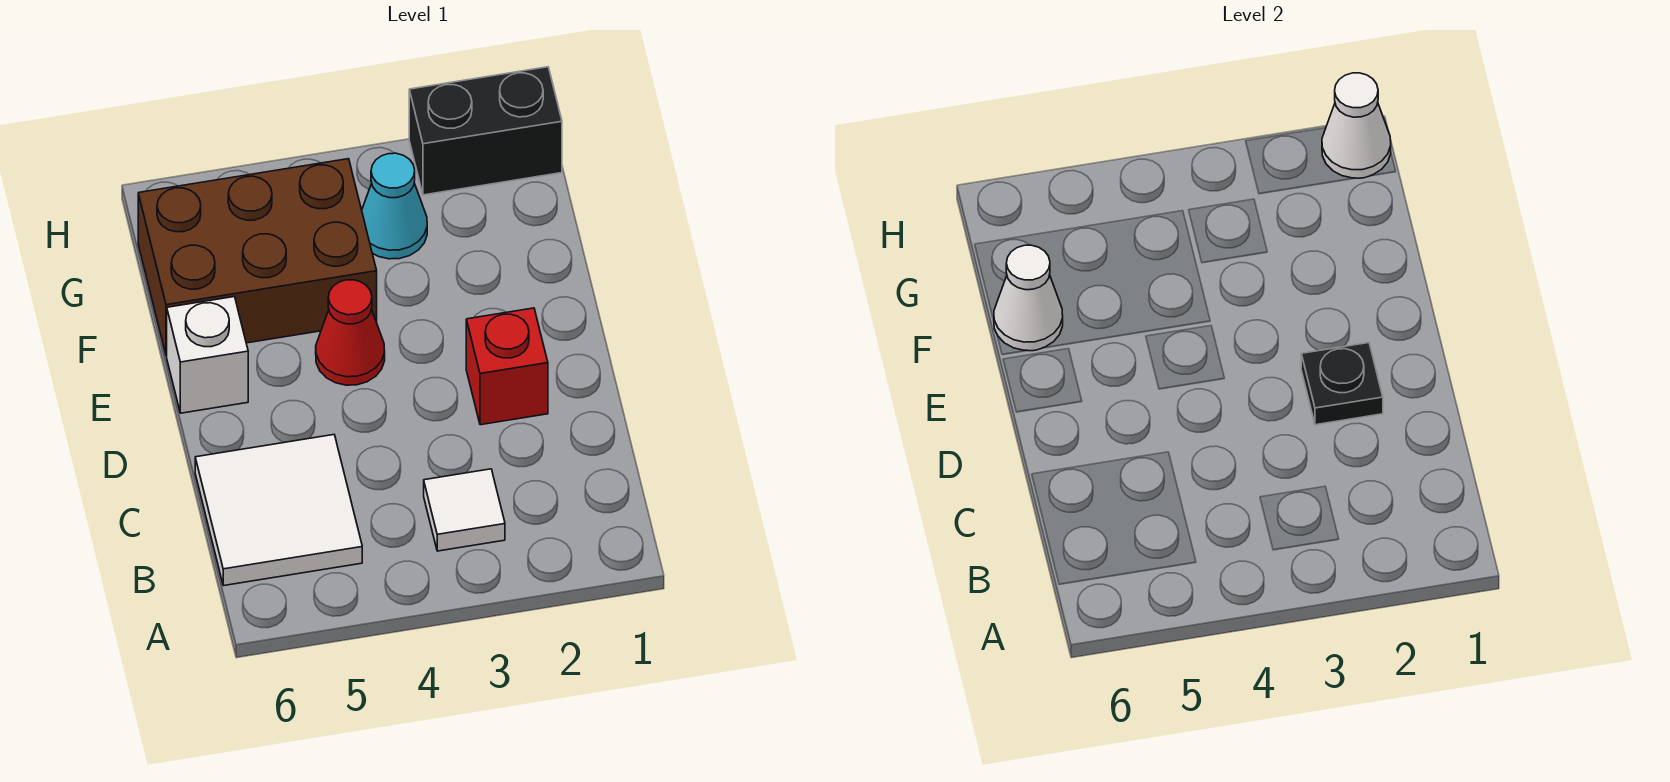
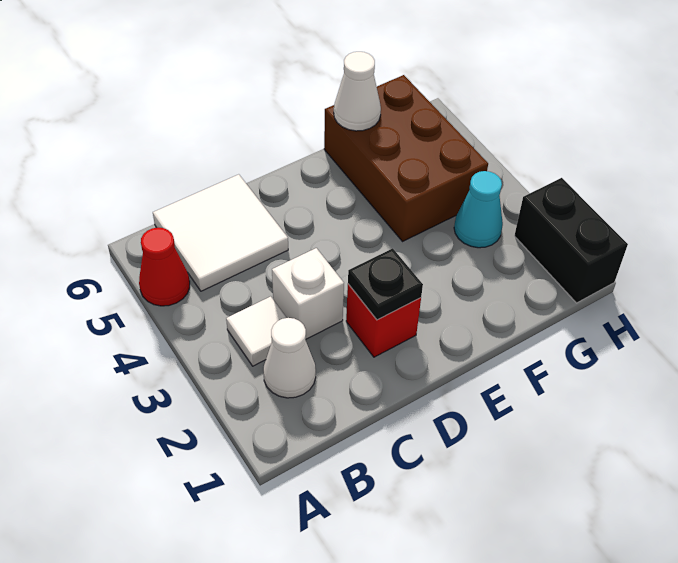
red 1x1 cone [316,280,385,385] -> red 1x1 cone moved to [139,228,190,306]
white 1x1 brick [167,297,248,413] -> white 1x1 brick moved to [272,248,344,339]
white 1x1 cone [1322,73,1391,178] -> white 1x1 cone moved to [263,318,316,398]

